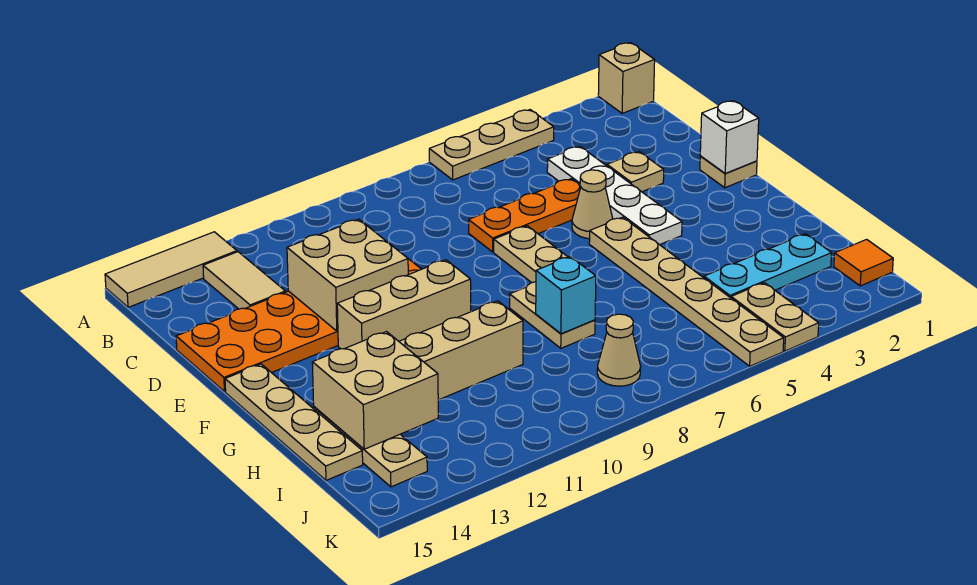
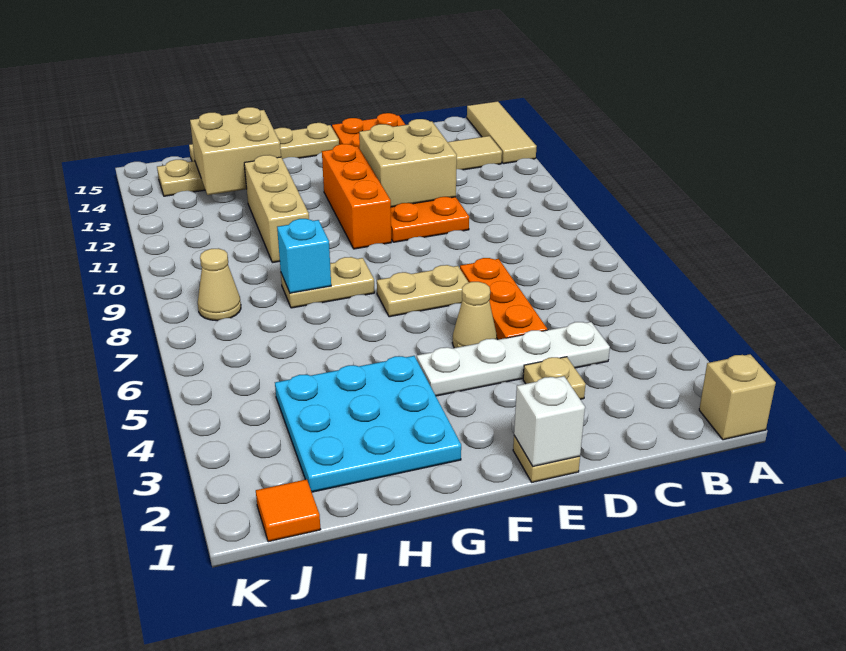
tan 1x3 plate [429,110,554,180] -> none
tan 1x6 plate [589,217,784,366] -> none
tan 1x3 brick [337,260,471,349] -> orange 1x3 brick [322,144,391,249]
cyan 1x3 plate [704,234,832,298] -> cyan 3x3 plate [275,356,461,492]
tan 1x2 plate [731,283,819,351] -> none

